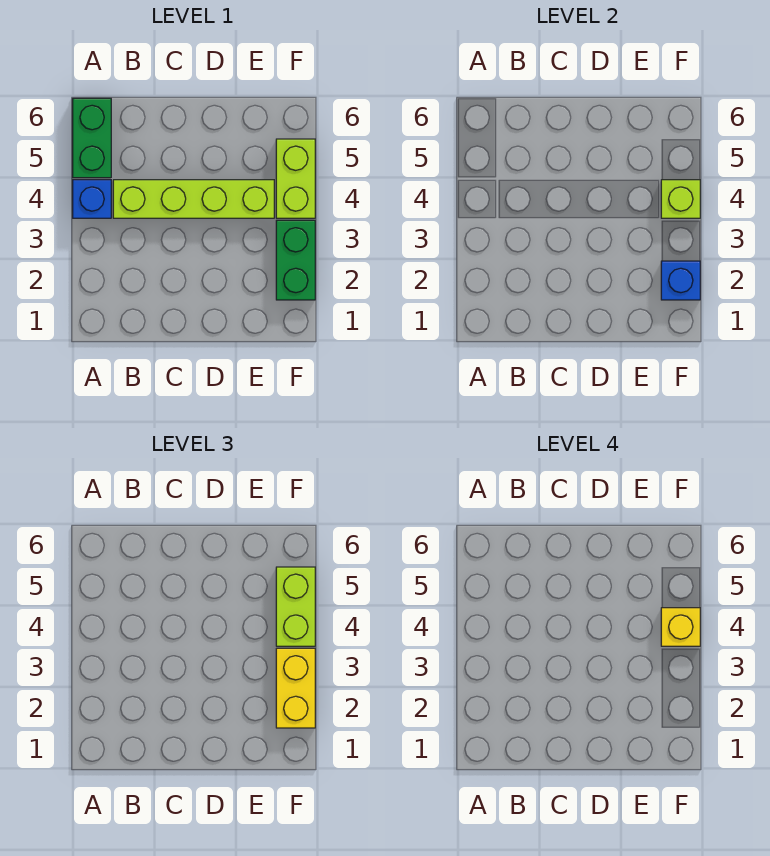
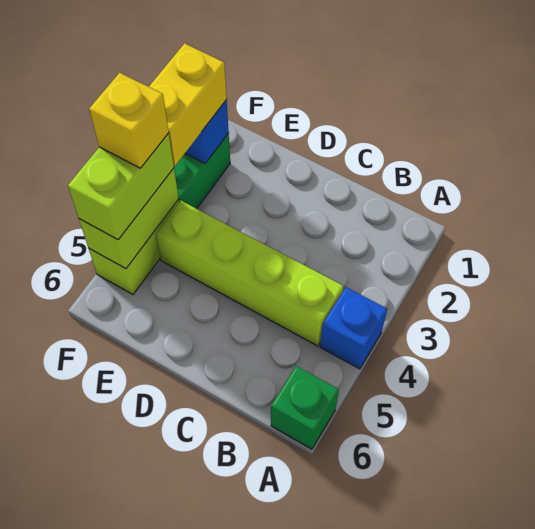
green 1x2 brick [73,98,111,178] -> green 1x1 brick [271,366,339,449]
lime 1x1 brick [661,180,700,218] -> lime 1x2 brick [79,168,179,269]

